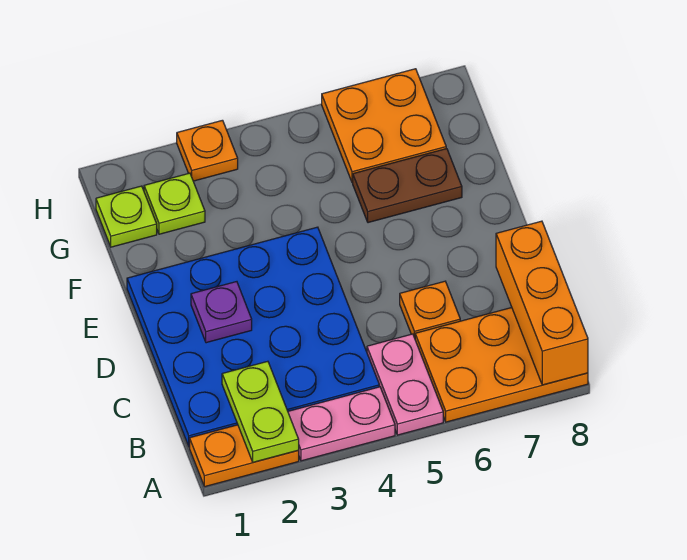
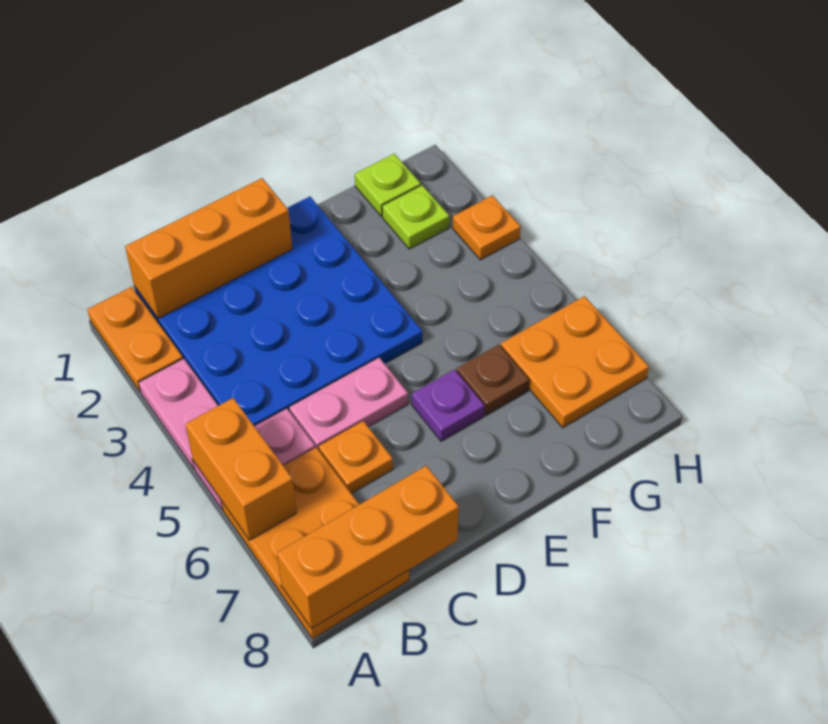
lime 1x2 plate [222,361,299,462] -> none
none -> orange 1x2 brick [185,398,297,540]
none -> orange 1x3 brick [125,178,292,318]
none -> pink 1x2 plate [289,358,408,450]
purple 1x1 plate [191,282,252,343] -> purple 1x1 plate moved to [412,370,485,441]
brown 1x2 plate [353,149,462,223] -> brown 1x1 plate [457,345,529,415]

